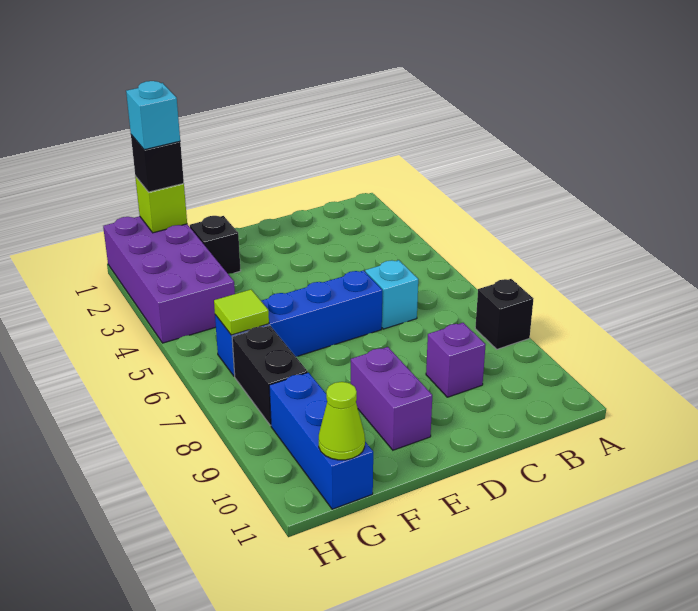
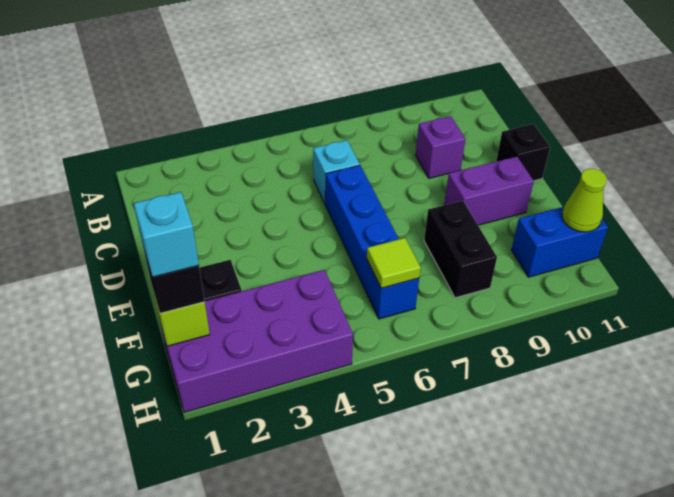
black 1x1 brick [475,279,534,349] -> black 1x1 brick moved to [496,124,550,181]
black 1x2 brick [232,325,308,425] -> black 1x2 brick turned to [424,201,497,298]
blue 1x3 brick [269,372,373,509] -> blue 1x2 brick [511,207,608,277]

